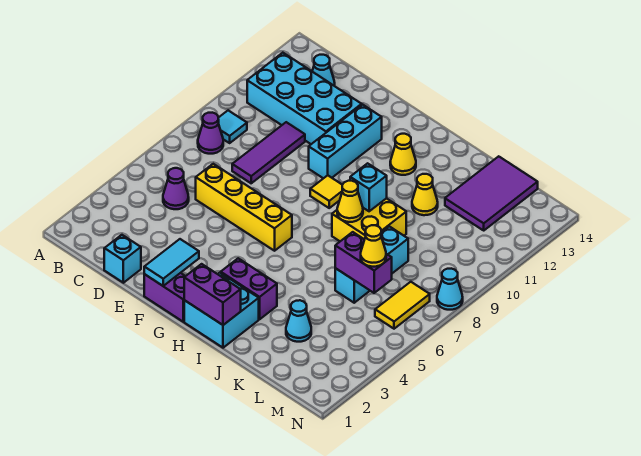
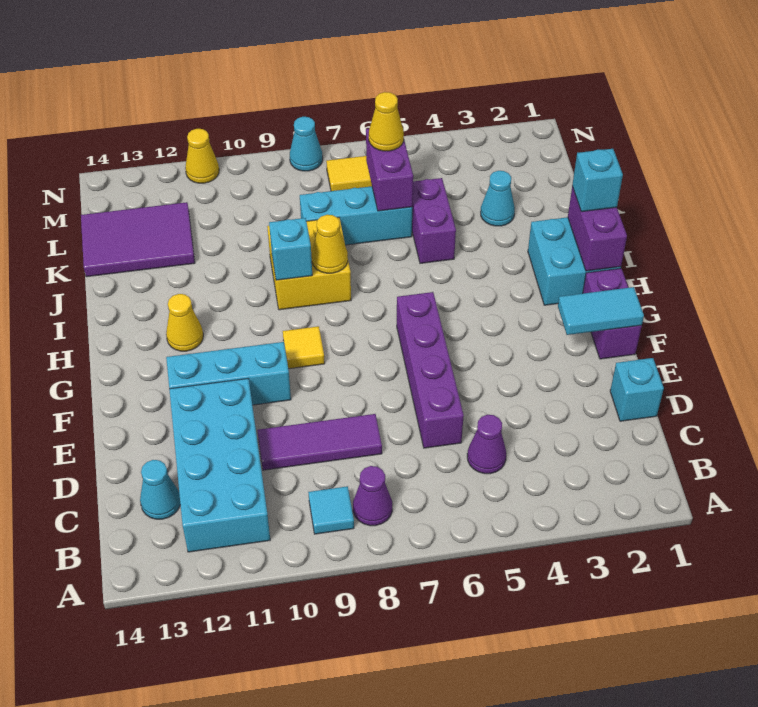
yellow 1x4 brick [196,164,292,251] -> purple 1x4 brick [397,292,464,448]
purple 1x2 brick [221,258,277,319] -> purple 1x2 brick moved to [412,178,456,263]
none -> cyan 1x1 brick [572,149,623,212]
yellow 1x1 cone [412,174,438,215] -> yellow 1x1 cone moved to [185,129,219,183]

